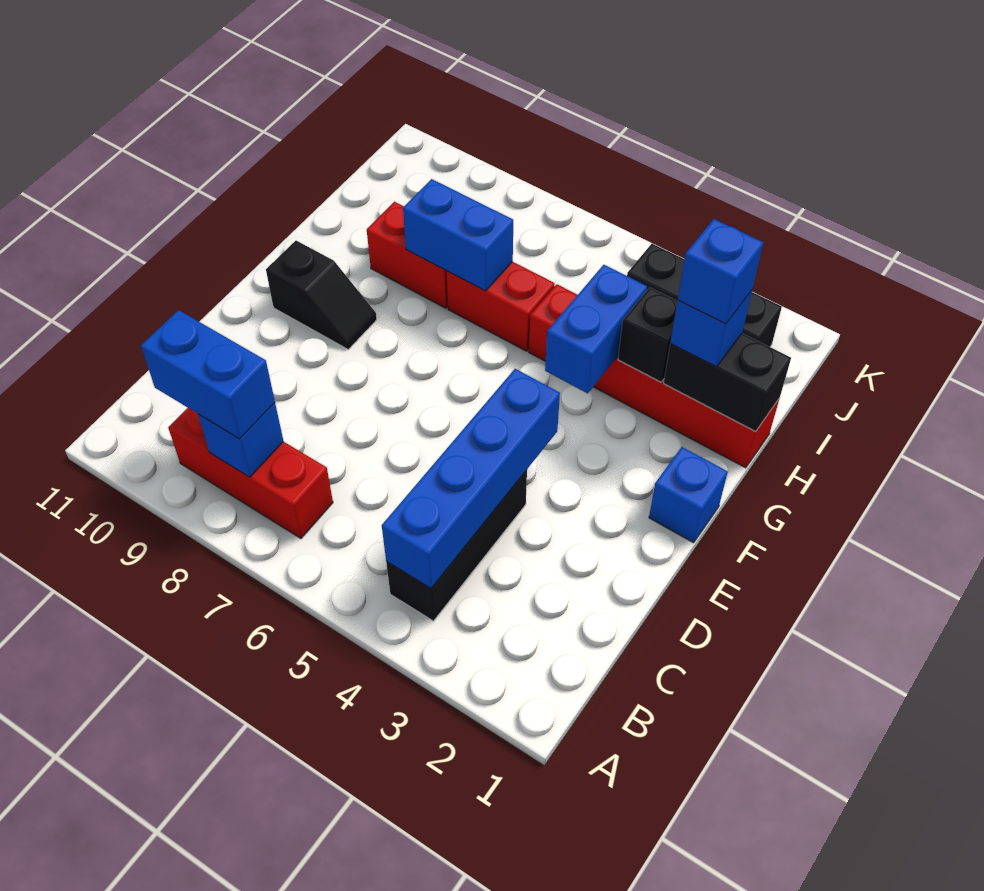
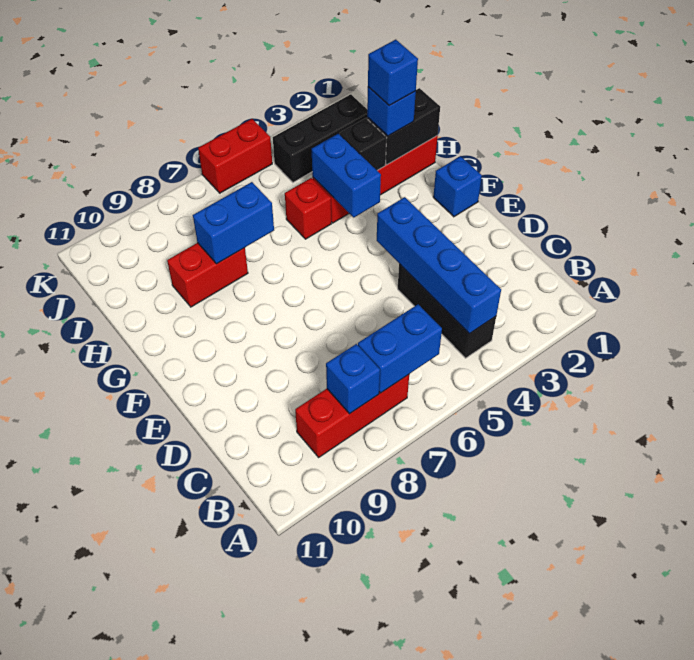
blue 1x2 brick [141,310,275,439] -> blue 1x2 brick moved to [358,304,442,393]
black 1x2 slope [266,241,377,349] -> none
red 1x2 brick [446,262,555,351] -> red 1x2 brick moved to [198,119,272,193]

